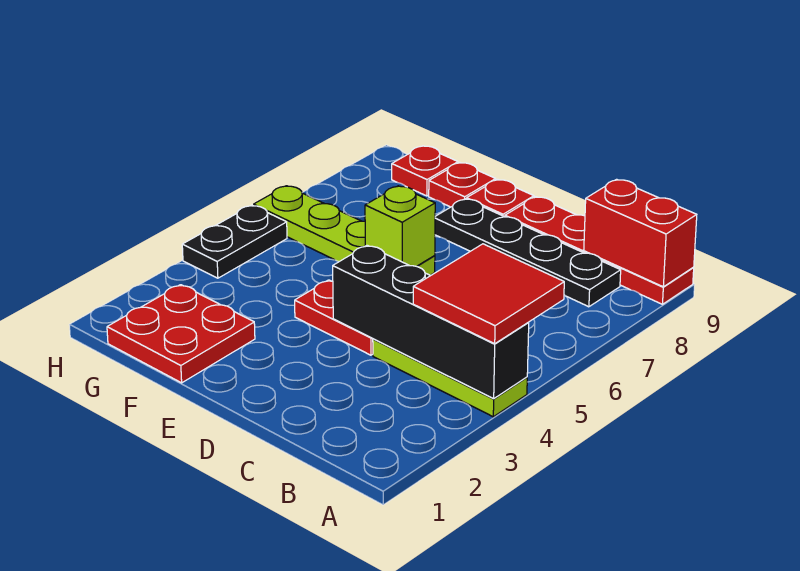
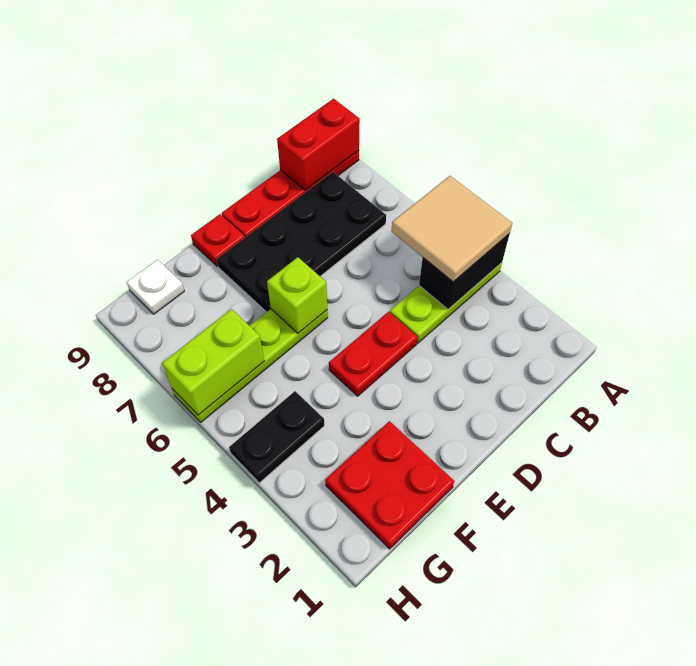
black 1x4 brick [333,245,529,399] -> black 1x2 brick [419,234,510,309]
red 2x2 tile [413,244,564,344] -> tan 2x2 tile [392,176,512,282]
black 1x4 plate [435,199,621,307] -> black 2x4 plate [217,172,386,312]
red 1x1 plate [429,163,496,207] -> none
none -> lime 1x2 brick [162,309,264,415]
red 1x1 plate [392,146,458,196] -> white 1x1 plate [127,260,184,314]
black 1x2 plate [182,205,287,278] -> black 1x2 plate turned to [229,391,324,483]

